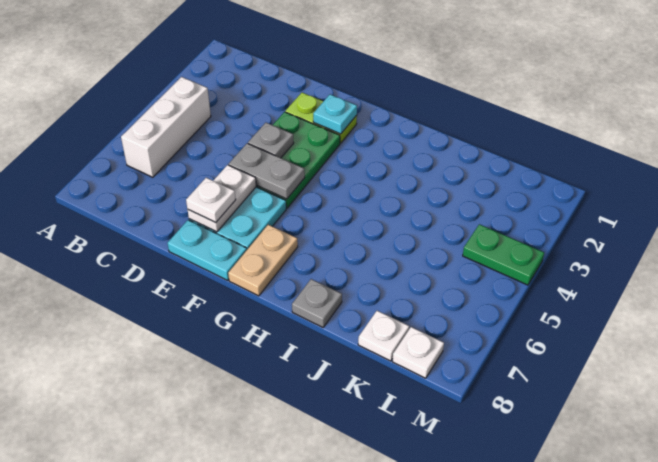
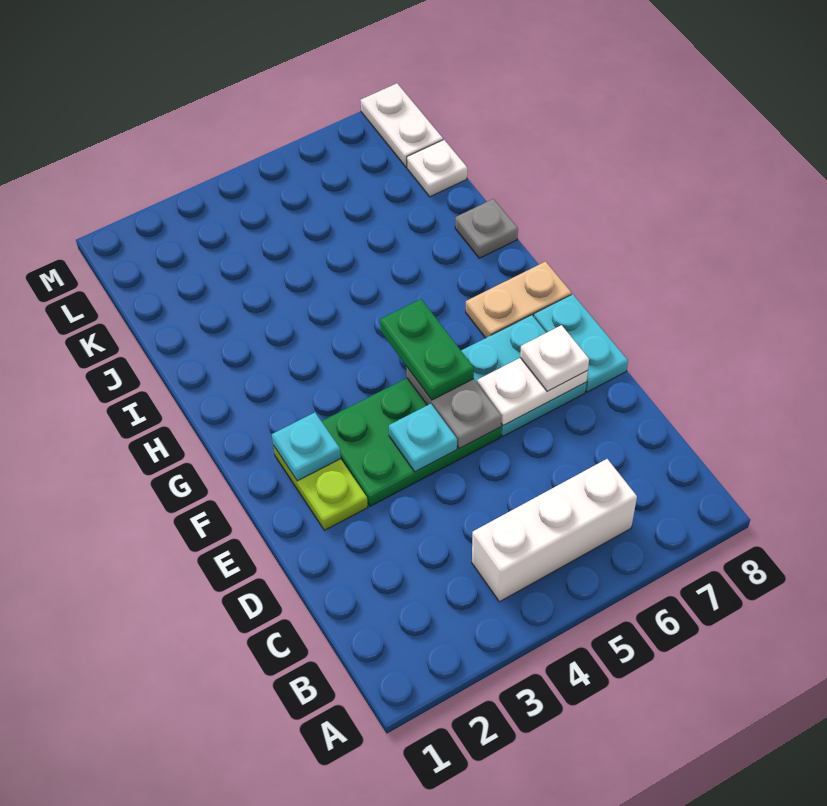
grey 1x1 plate [248,123,294,158] -> cyan 1x1 plate [389,404,457,472]
green 1x2 plate [463,224,544,285] -> green 1x2 plate moved to [380,299,474,400]
white 1x1 plate [392,327,444,378] -> white 1x2 plate [360,83,443,167]

